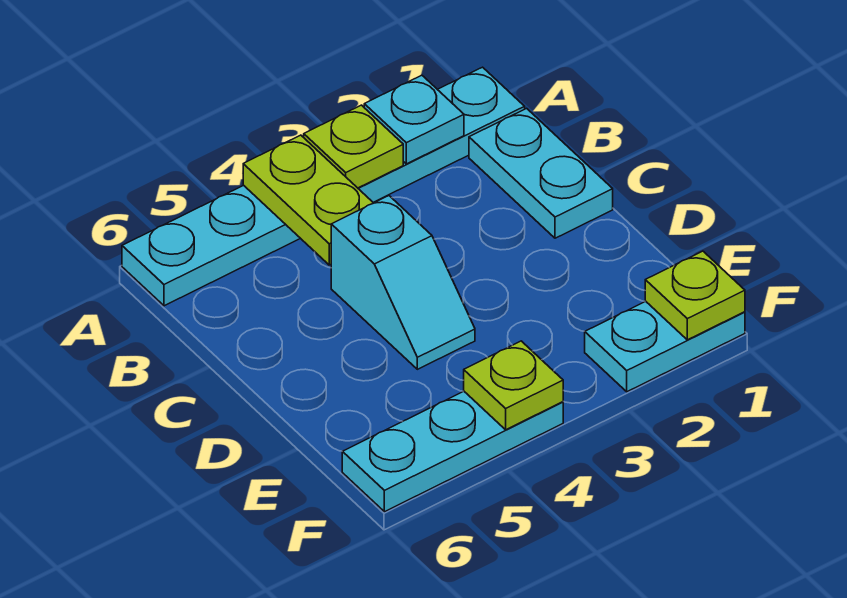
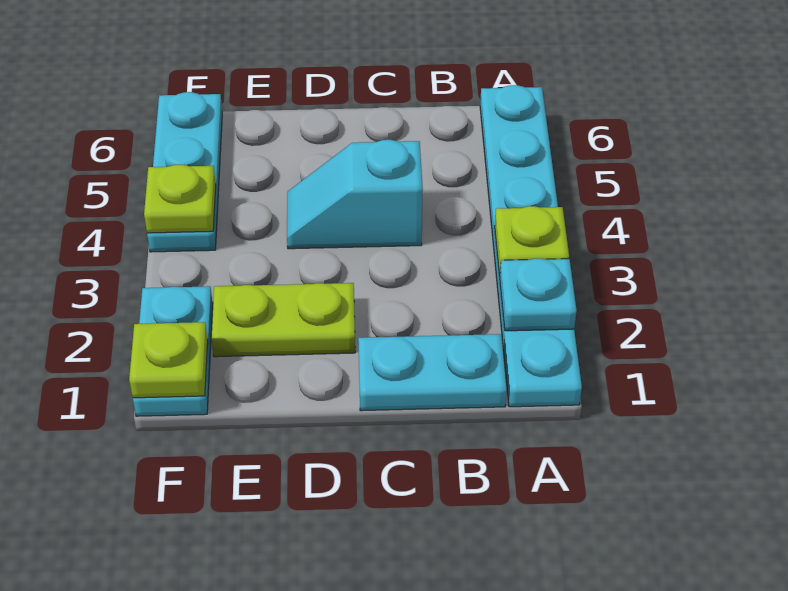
lime 1x2 plate [243,135,373,265] -> lime 1x2 plate moved to [211,283,355,357]

